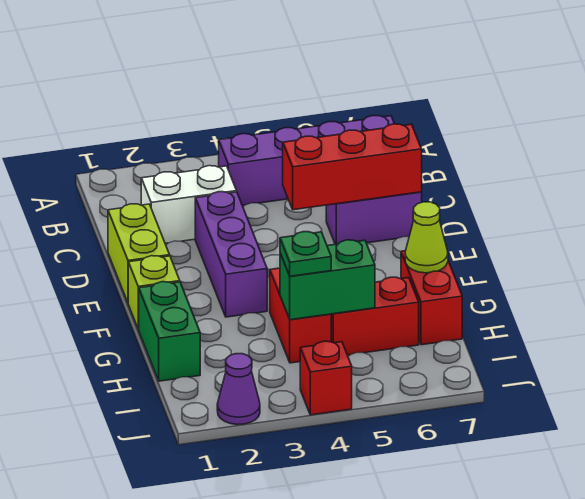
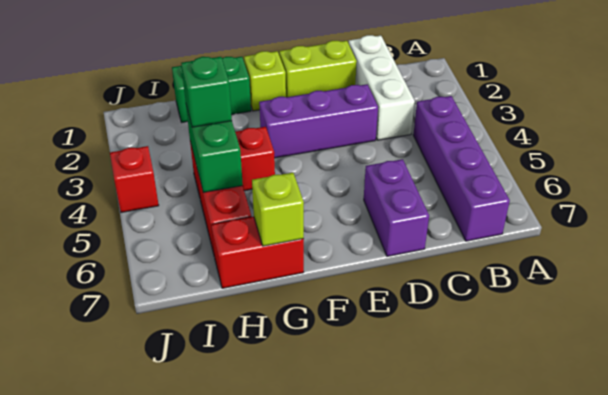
white 1x2 brick [141,166,236,243] -> white 1x3 brick [349,35,415,140]
red 1x3 brick [283,124,422,210] -> none
lime 1x1 cone [405,202,448,273] -> lime 1x1 brick [252,173,304,246]
green 1x1 plate [280,232,331,276] -> green 1x1 brick [181,57,232,127]
purple 1x1 cone [217,354,260,425] -> none

